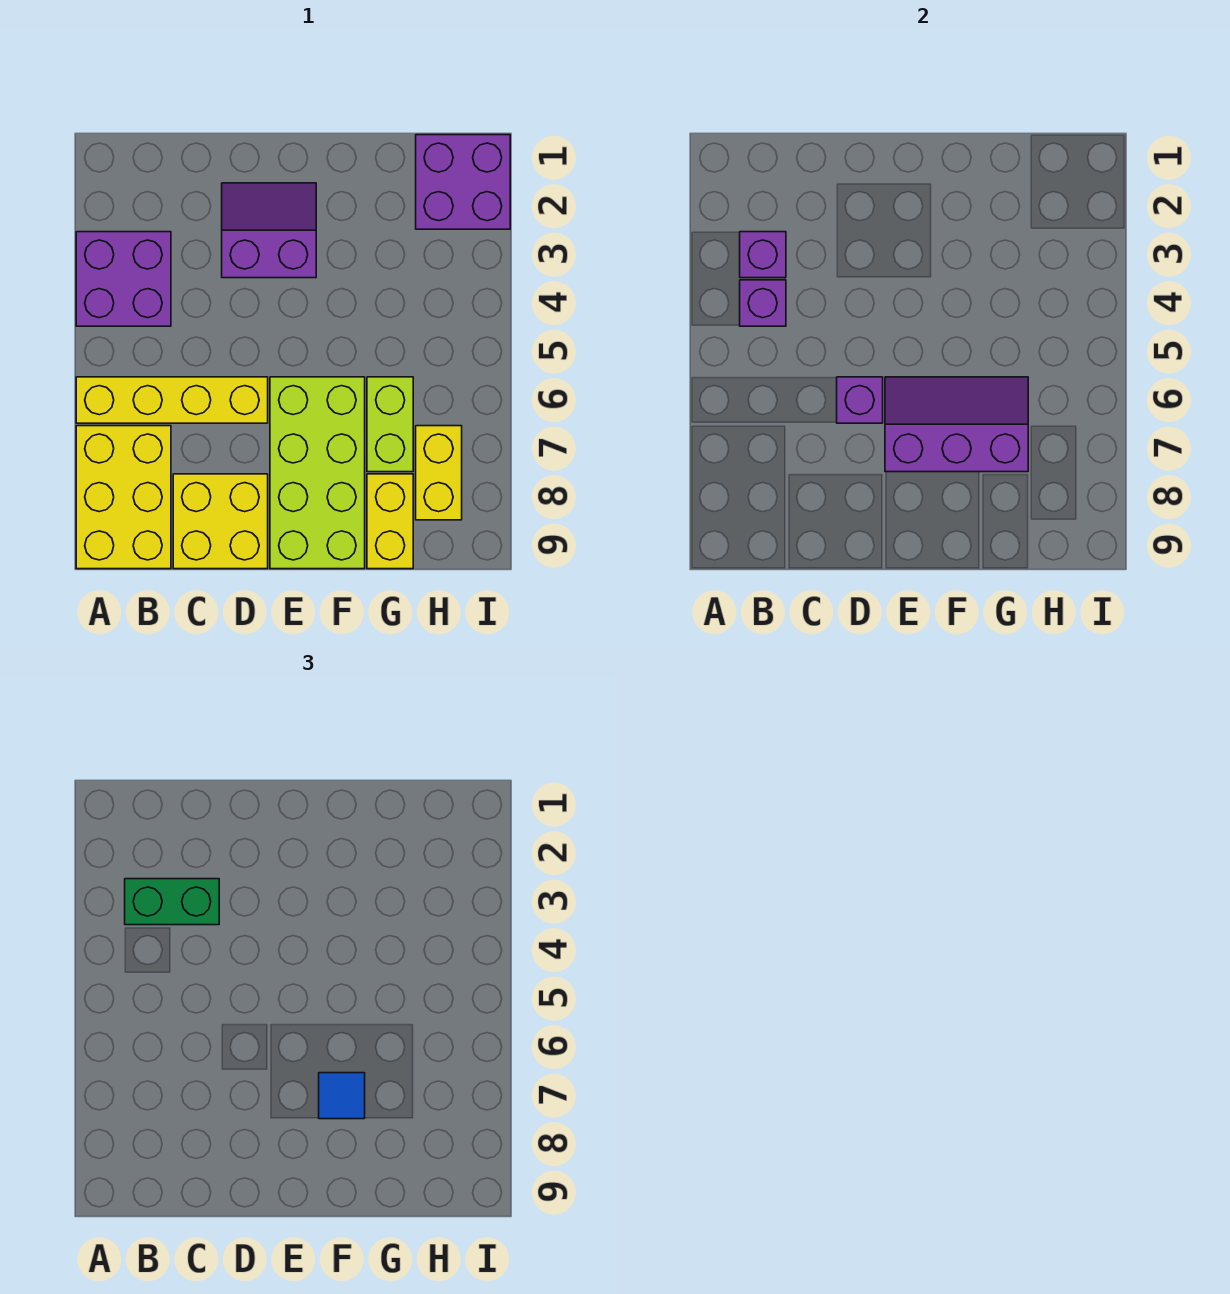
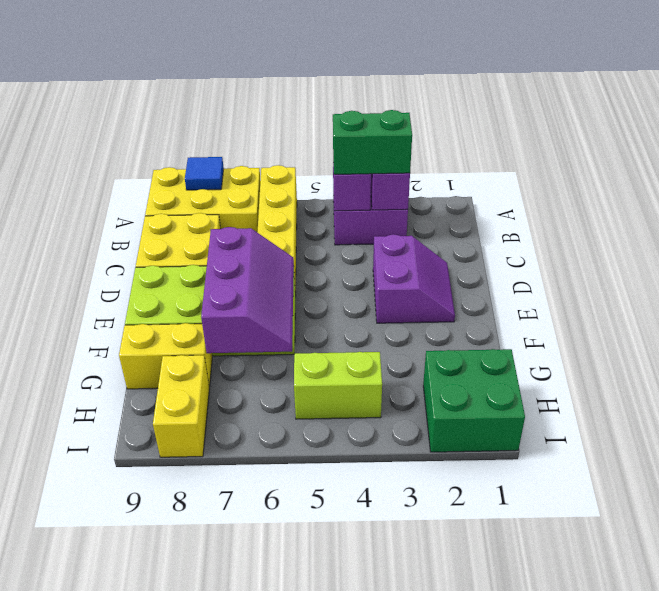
green 1x2 brick [125,879,219,925] -> green 1x2 brick turned to [333,110,412,174]
purple 1x1 brick [837,377,883,423] -> none
blue 1x1 tile [319,1073,365,1119] -> blue 1x1 tile moved to [185,157,224,190]
lime 1x2 brick [367,377,413,472] -> lime 1x2 brick moved to [294,352,382,419]
purple 2x2 brick [416,135,510,229] -> green 2x2 brick [423,349,525,452]
yellow 1x2 brick [416,426,462,520] -> yellow 1x2 brick turned to [153,355,209,457]

